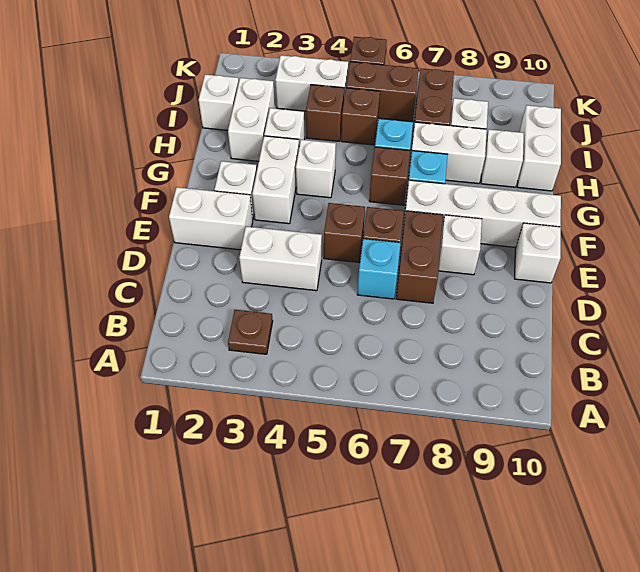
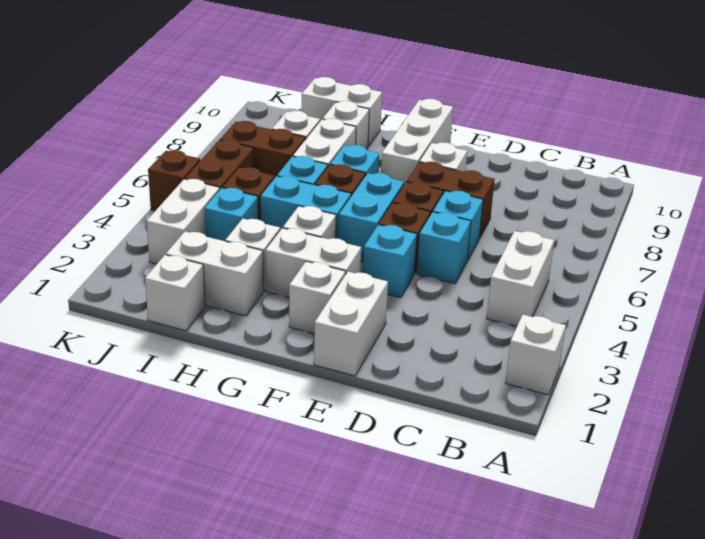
brown 1x1 plate [228,310,273,354] -> none
white 1x2 brick [239,226,322,291] -> white 1x2 brick moved to [487,231,554,326]
none -> cyan 1x1 brick [417,212,471,284]
none -> cyan 1x1 brick [363,225,417,298]
white 1x1 brick [515,223,561,283] -> white 1x1 brick moved to [505,315,566,395]
none -> cyan 1x2 brick [338,173,404,261]
white 1x4 brick [403,180,561,247] -> white 1x3 brick [381,99,453,184]
none -> cyan 1x2 brick [261,176,351,239]
brown 1x1 brick [306,85,344,141] -> cyan 1x1 brick [204,188,258,241]

